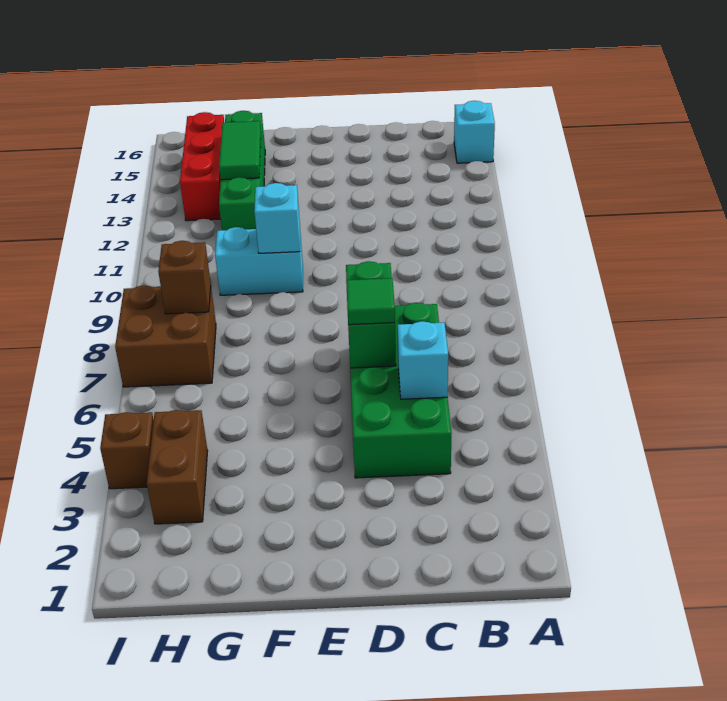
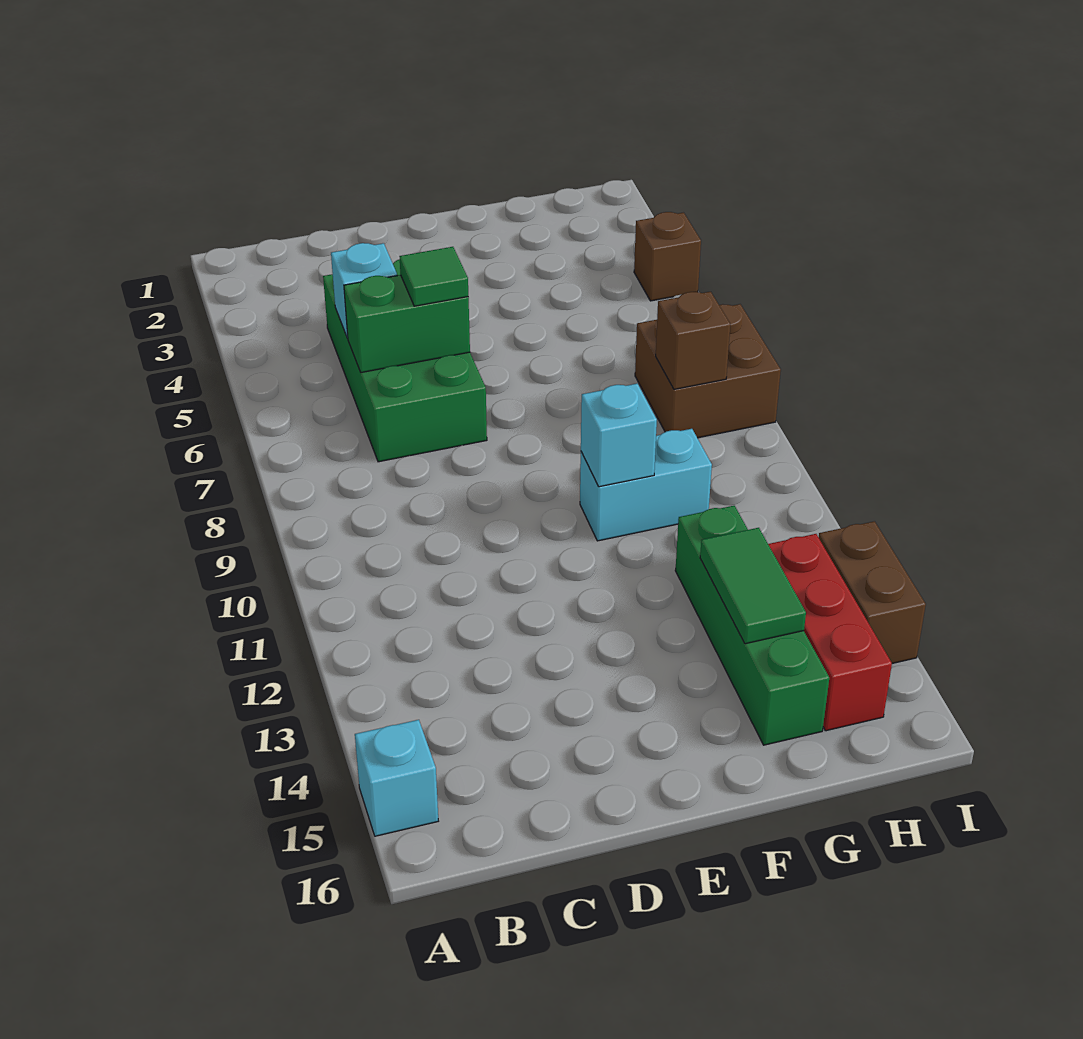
green 1x2 brick [346,261,396,368] -> green 1x2 brick turned to [344,275,470,372]
brown 1x2 brick [147,410,208,524] -> brown 1x2 brick moved to [819,521,926,663]

